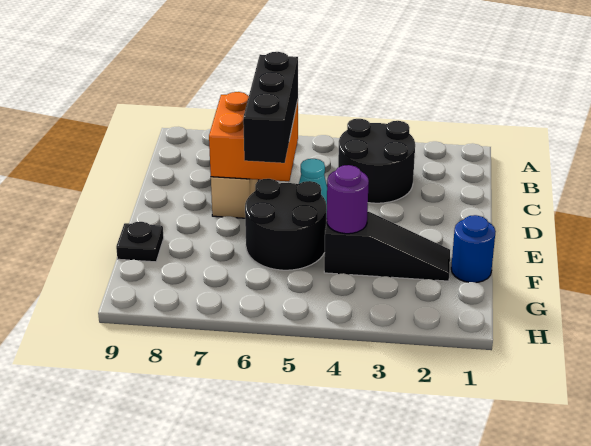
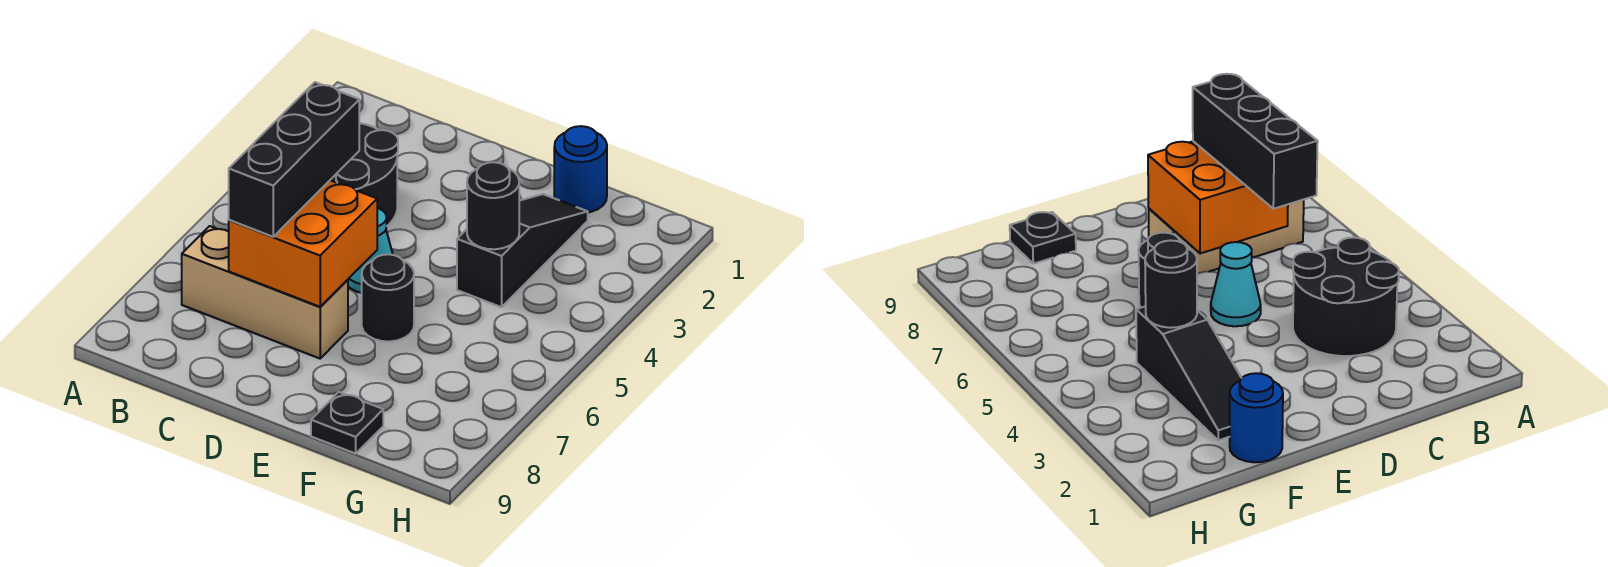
black 1x3 brick [243,52,298,163] -> black 1x3 brick turned to [229,82,359,237]
black 2x2 round brick [245,179,327,270] -> black 1x1 round brick [362,254,414,341]
purple 1x1 round brick [326,165,369,234] -> black 1x1 round brick [467,162,519,249]

